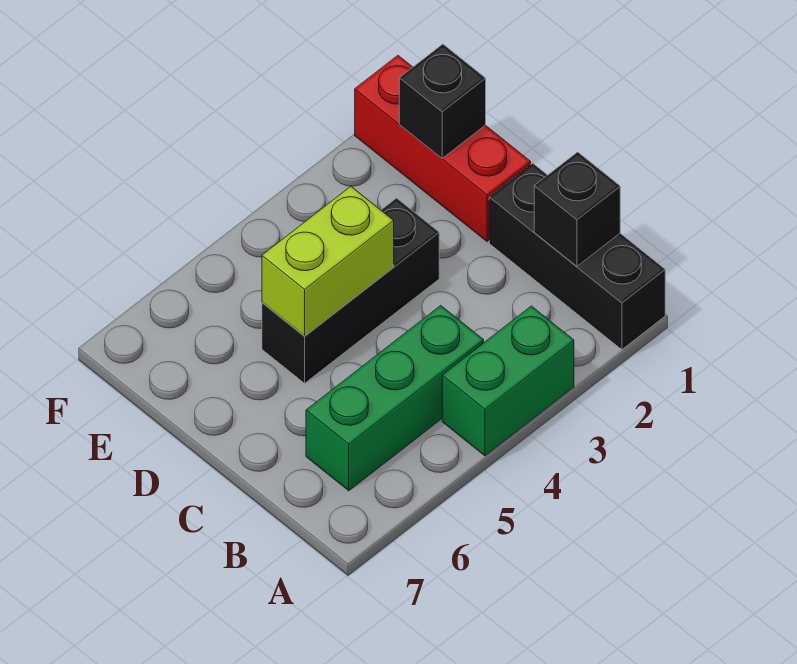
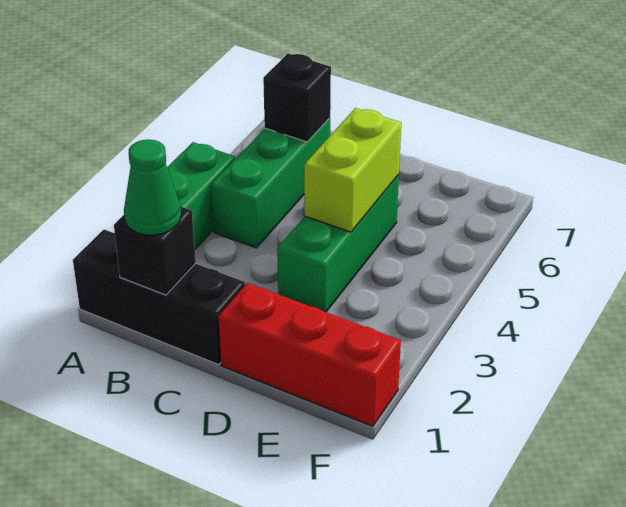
none -> green 1x1 cone [124,140,181,235]
black 1x3 brick [262,198,439,383] -> green 1x3 brick [277,174,399,312]
black 1x1 brick [399,44,486,158] -> black 1x1 brick moved to [263,54,331,142]

